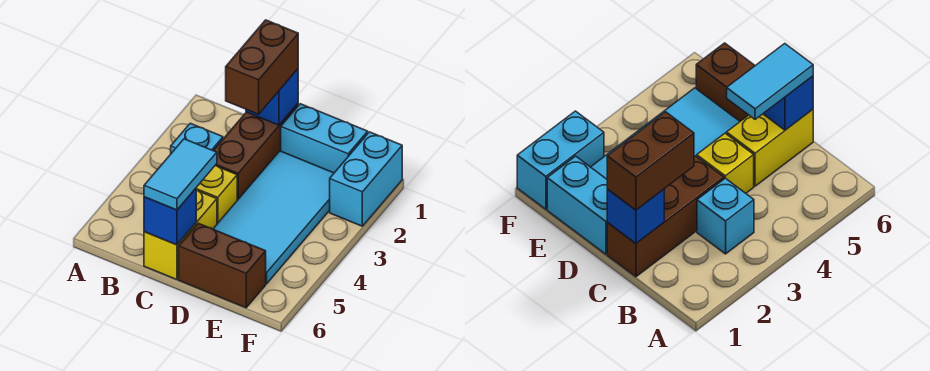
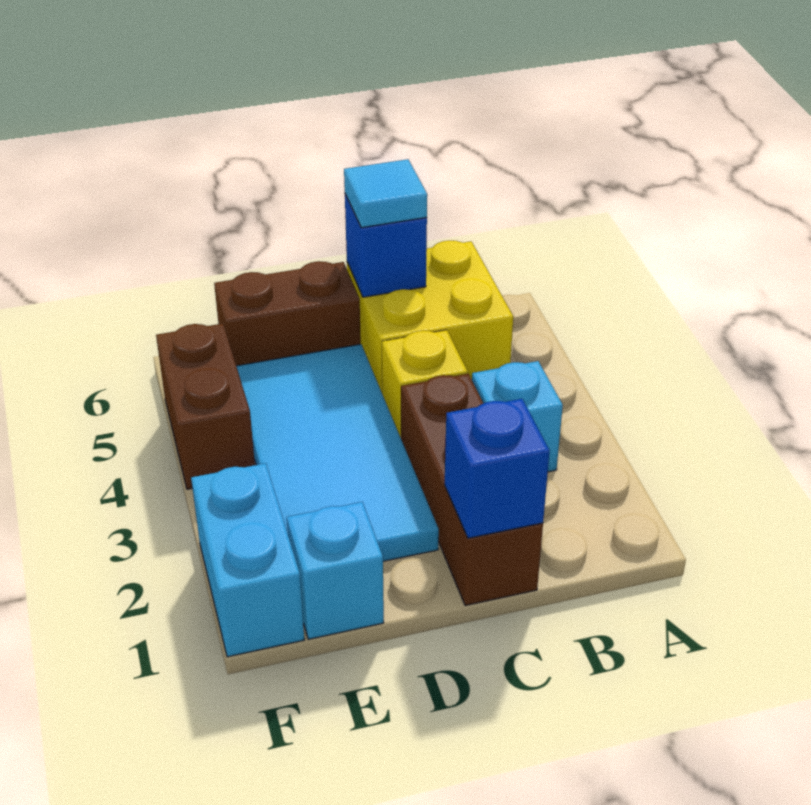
brown 1x2 brick [226,20,298,114] -> brown 1x2 brick moved to [156,324,255,489]
yellow 1x2 brick [144,190,217,280] -> yellow 2x2 brick [347,240,513,392]
cyan 1x2 tile [144,139,217,210] -> cyan 1x1 tile [344,159,427,228]
cyan 1x2 brick [281,104,368,173] -> cyan 1x1 brick [287,502,384,639]

